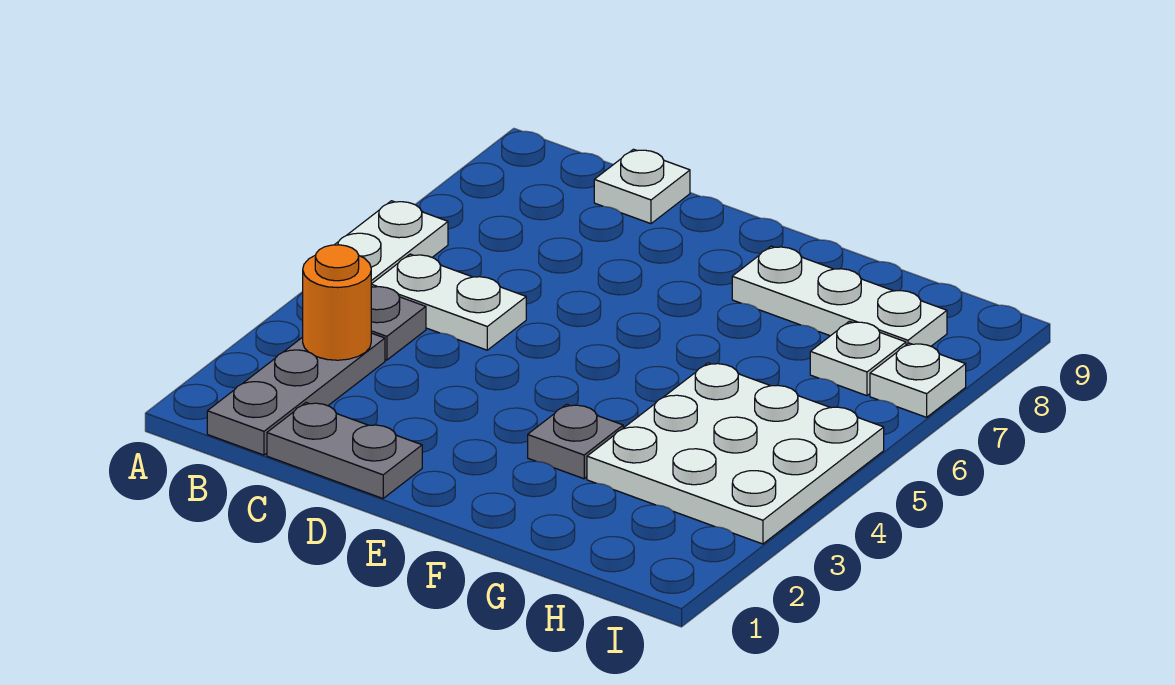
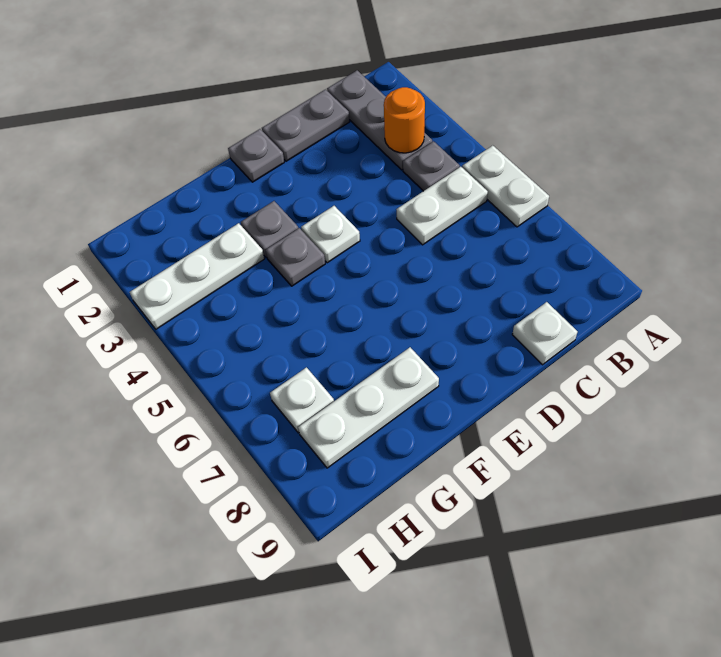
none -> grey 1x1 plate [228,129,284,182]
none -> grey 1x1 plate [266,228,325,286]
white 3x3 plate [587,363,884,544] -> white 1x3 plate [130,223,264,329]
white 1x1 plate [870,343,966,417] -> white 1x1 plate moved to [301,206,360,263]

